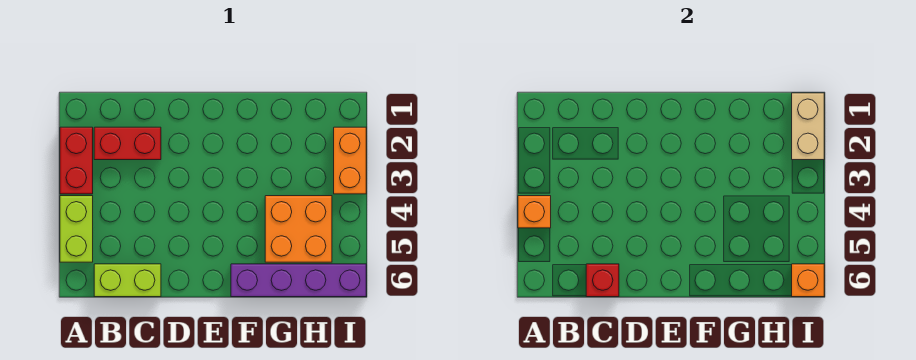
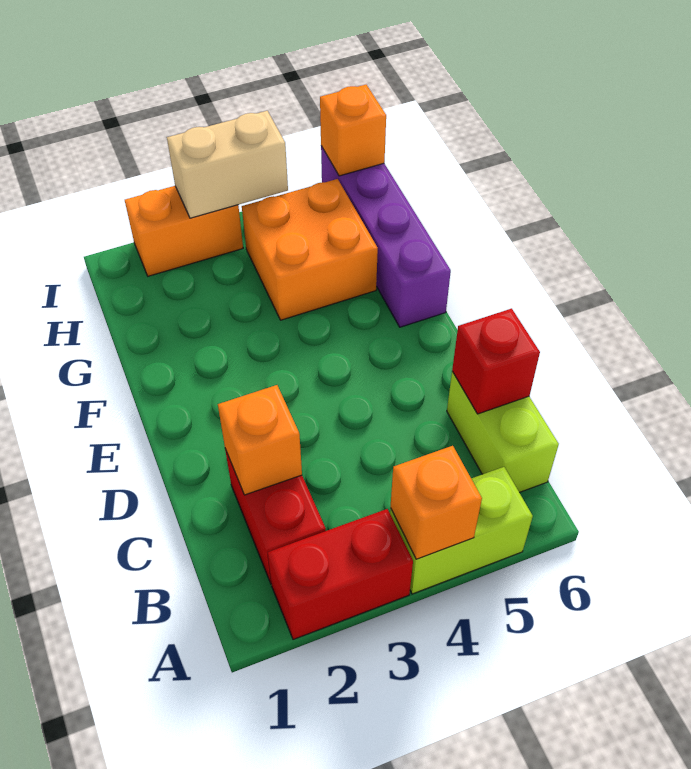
none -> orange 1x1 brick [218,385,302,495]
tan 1x2 brick [792,93,824,160] -> tan 1x2 brick moved to [167,111,288,218]

